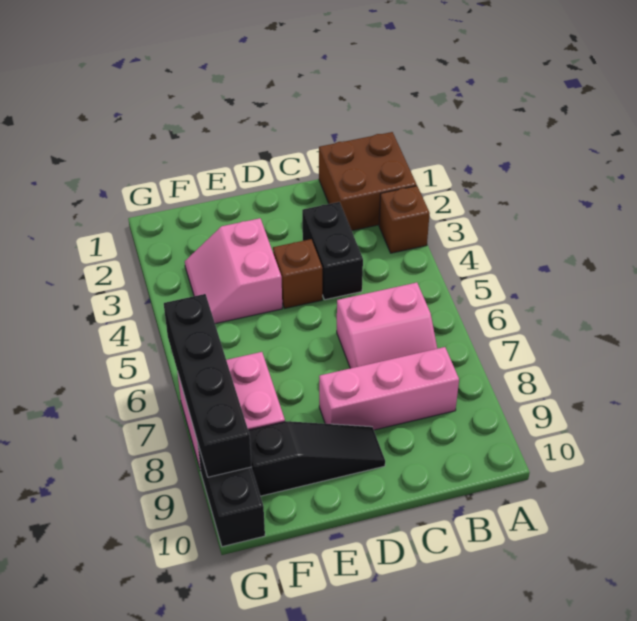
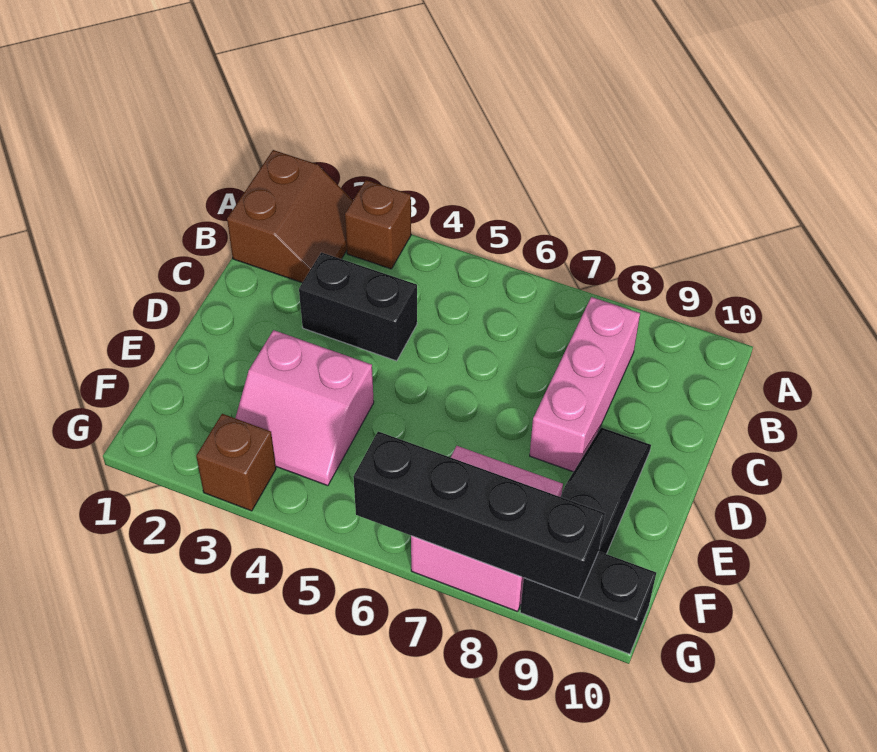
brown 2x2 brick [319,132,417,231] -> brown 2x2 slope [227,150,353,283]
pink 2x2 slope [337,283,437,368] -> none
brown 1x1 brick [273,239,322,308] -> brown 1x1 brick moved to [196,414,276,511]

